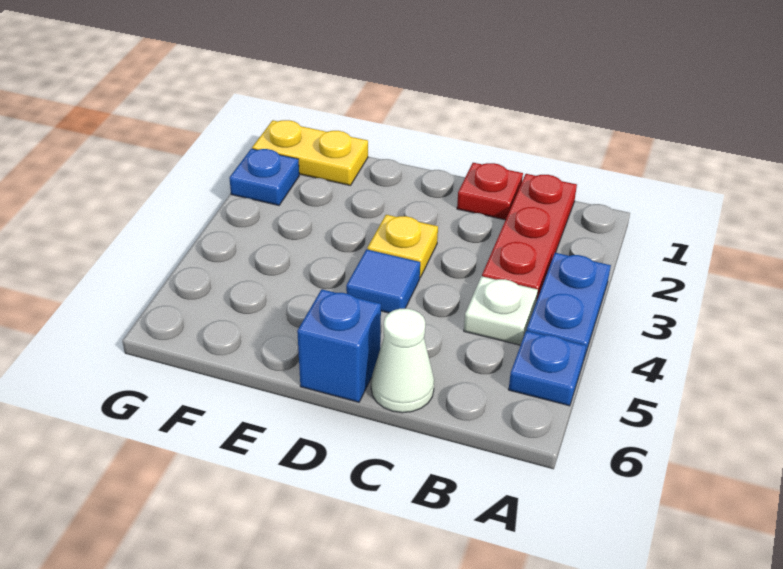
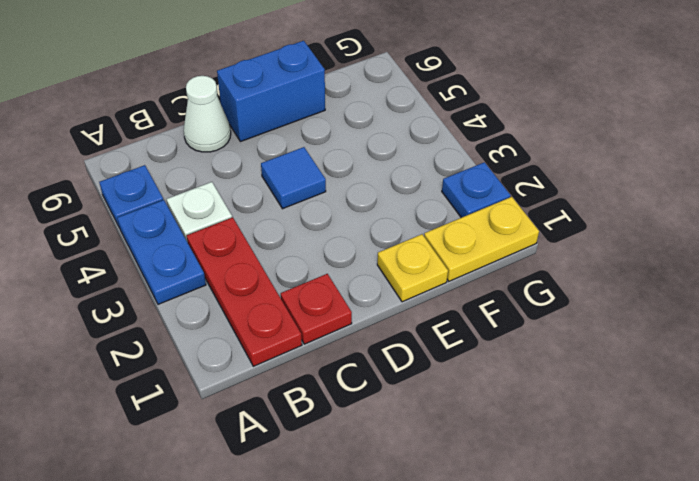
yellow 1x1 plate [367,215,438,277] -> yellow 1x1 plate moved to [377,234,448,302]
blue 1x1 brick [297,289,381,402] -> blue 1x2 brick [217,41,325,142]

